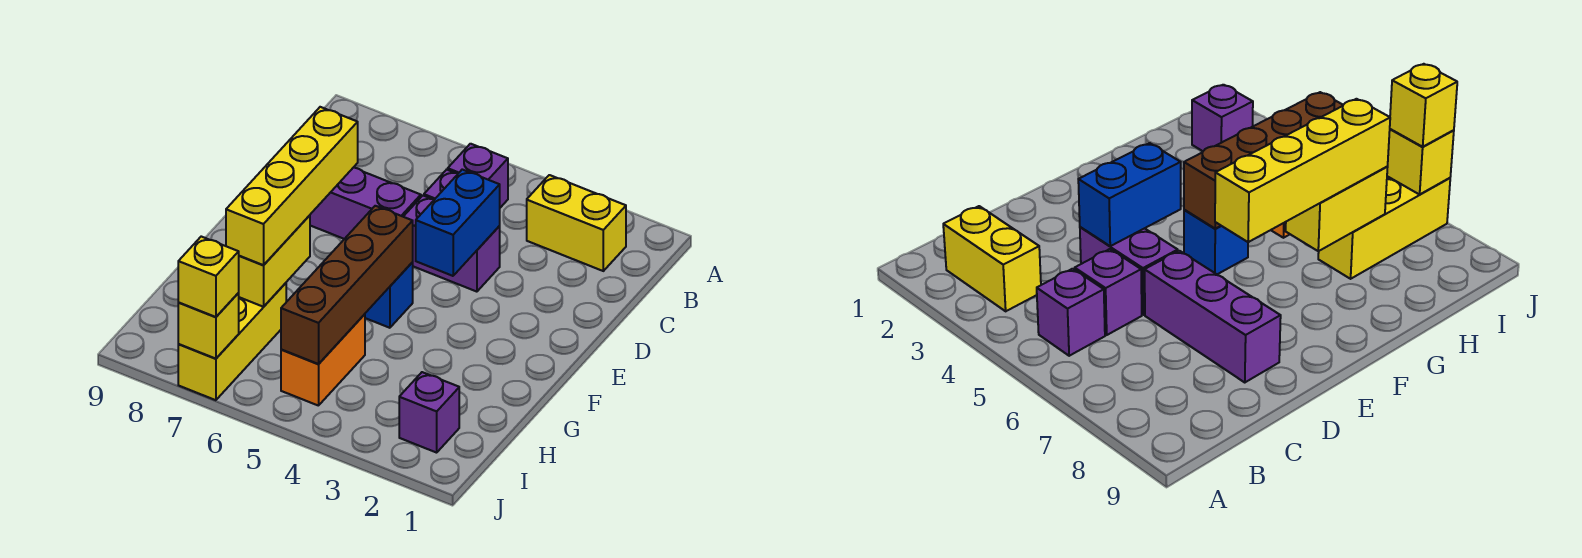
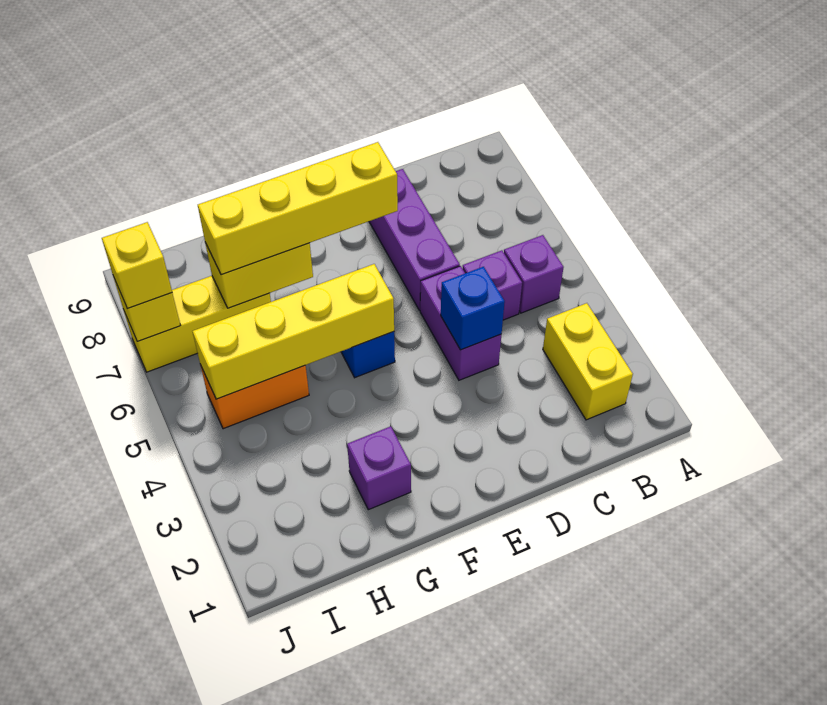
blue 1x2 brick [416,170,500,276] -> blue 1x1 brick [441,267,505,350]
brown 1x4 brick [281,206,413,364] -> yellow 1x4 brick [192,264,394,399]
purple 1x1 brick [399,372,459,453] -> purple 1x1 brick moved to [347,426,411,510]

